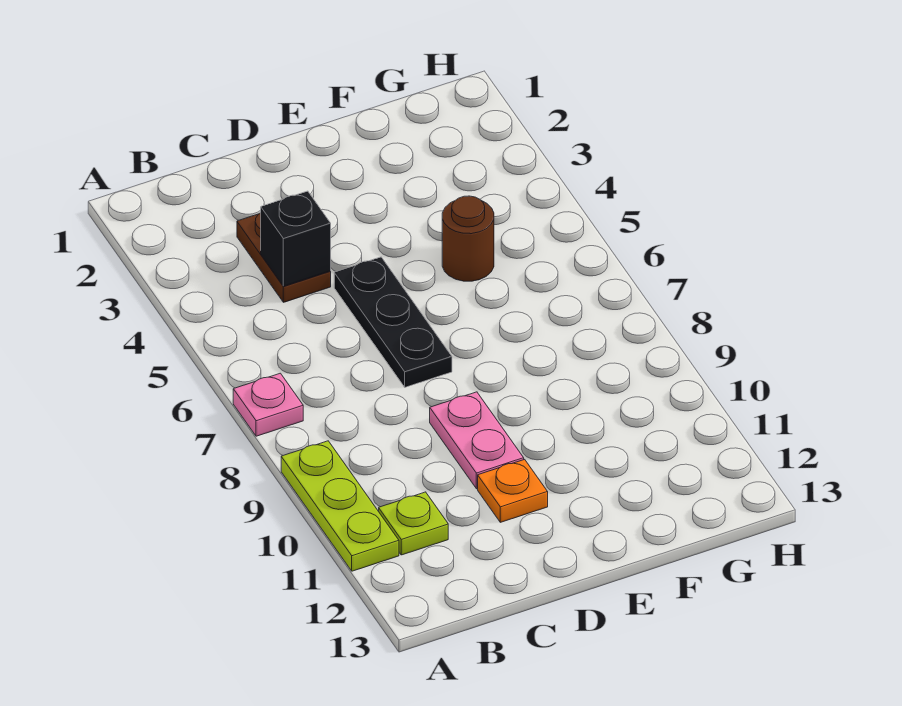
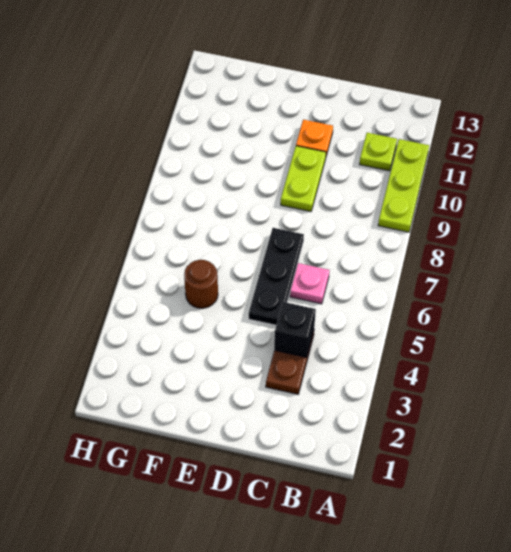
pink 1x1 plate [233,373,303,436] -> pink 1x1 plate moved to [290,263,329,304]
pink 1x2 plate [430,392,524,489] -> lime 1x2 plate [281,146,326,212]

